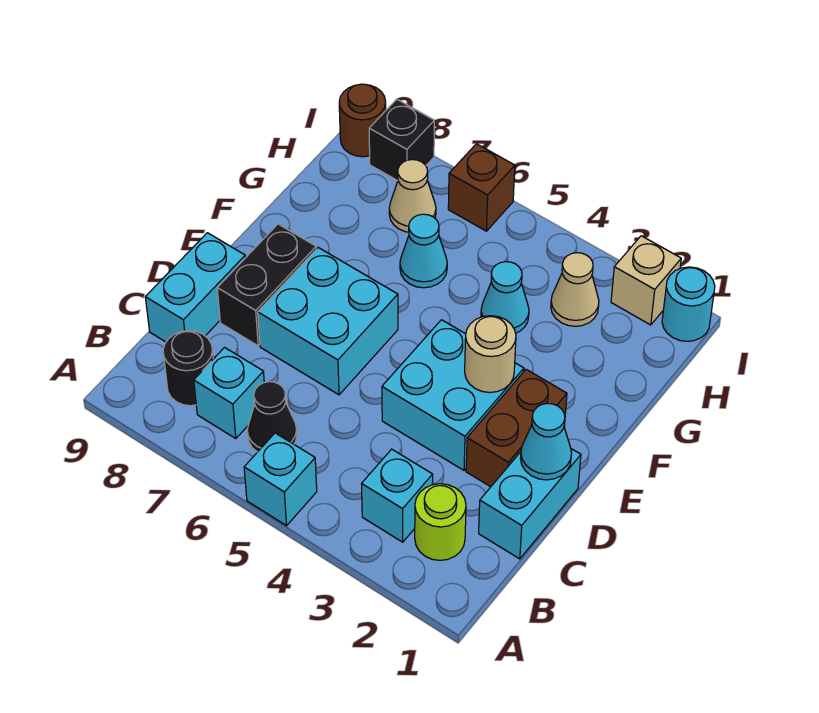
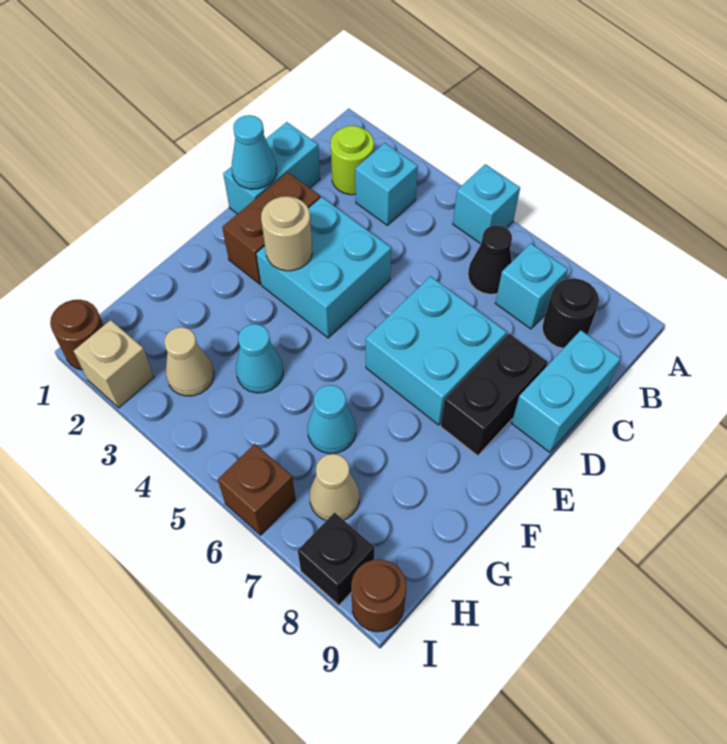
cyan 1x1 round brick [662,267,715,341] -> brown 1x1 round brick [50,300,104,370]

